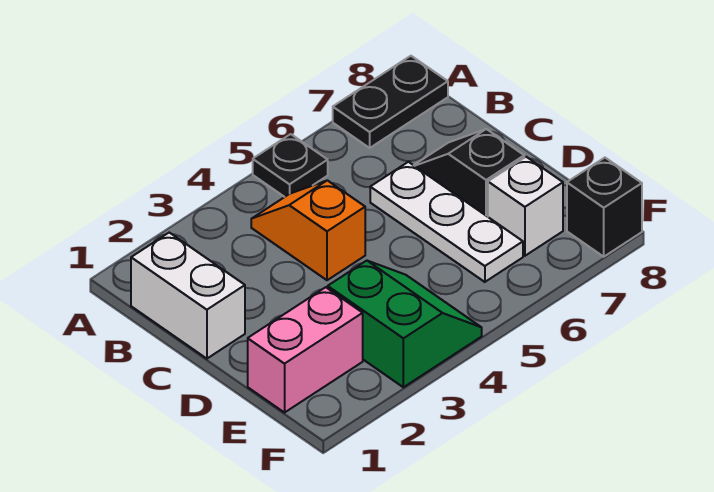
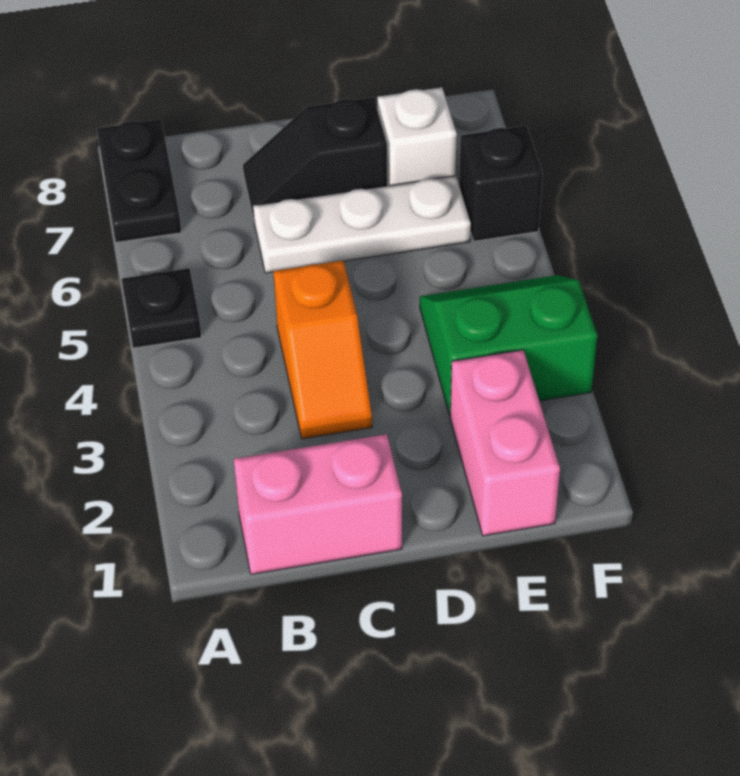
white 1x2 brick [131,233,245,359] -> pink 1x2 brick [234,434,402,574]
orange 1x2 slope [251,180,365,280] -> orange 1x2 slope turned to [273,261,372,439]
black 1x1 brick [567,158,642,257] -> black 1x1 brick moved to [459,126,543,241]

